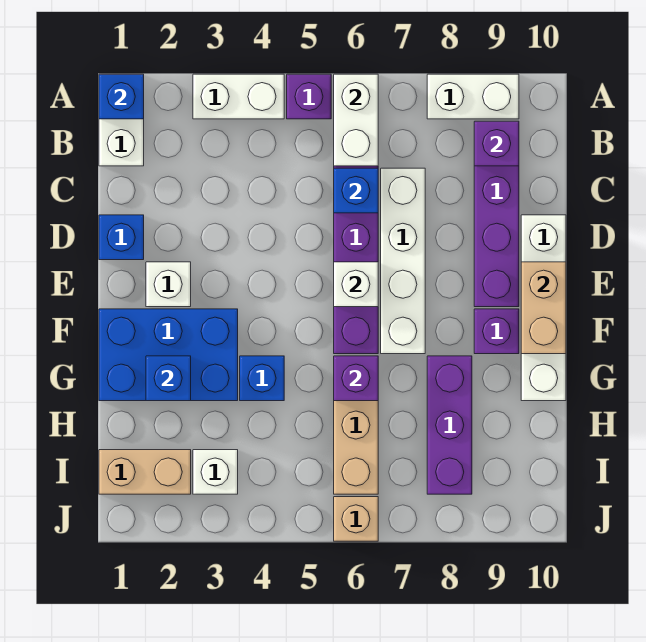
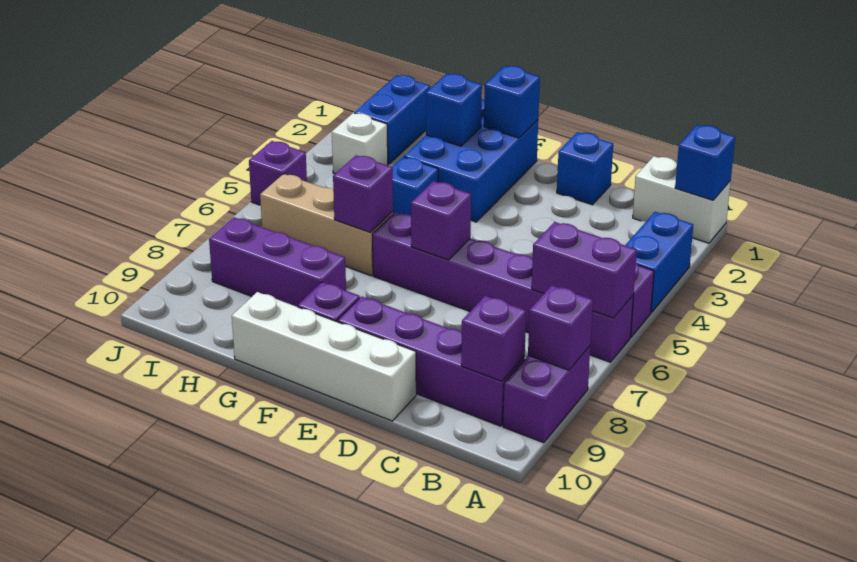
white 1x2 brick [193,74,284,119] -> blue 1x2 brick [625,212,693,313]
white 1x2 brick [334,74,378,166] -> purple 1x2 brick [532,222,637,318]
white 1x2 brick [427,74,519,119] -> purple 1x2 brick [503,346,590,443]
none -> purple 1x1 brick [528,285,593,370]
blue 1x1 brick [334,168,378,213] -> blue 1x1 brick moved to [484,66,540,138]
white 1x4 brick [381,168,425,354] -> none
white 1x1 brick [146,262,191,307] -> none
white 1x1 brick [334,262,378,307] -> purple 1x1 brick [411,181,471,260]
tan 1x2 brick [521,262,566,354] -> none
tan 1x2 brick [99,450,191,494] -> blue 1x2 brick [354,75,430,164]
none -> purple 1x1 brick [249,141,307,205]
tan 1x1 brick [334,497,378,541] -> none

